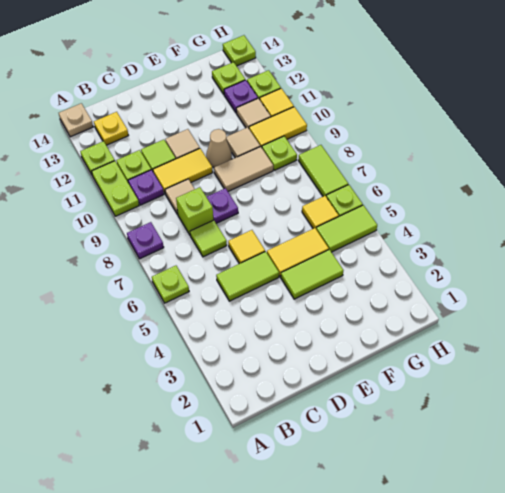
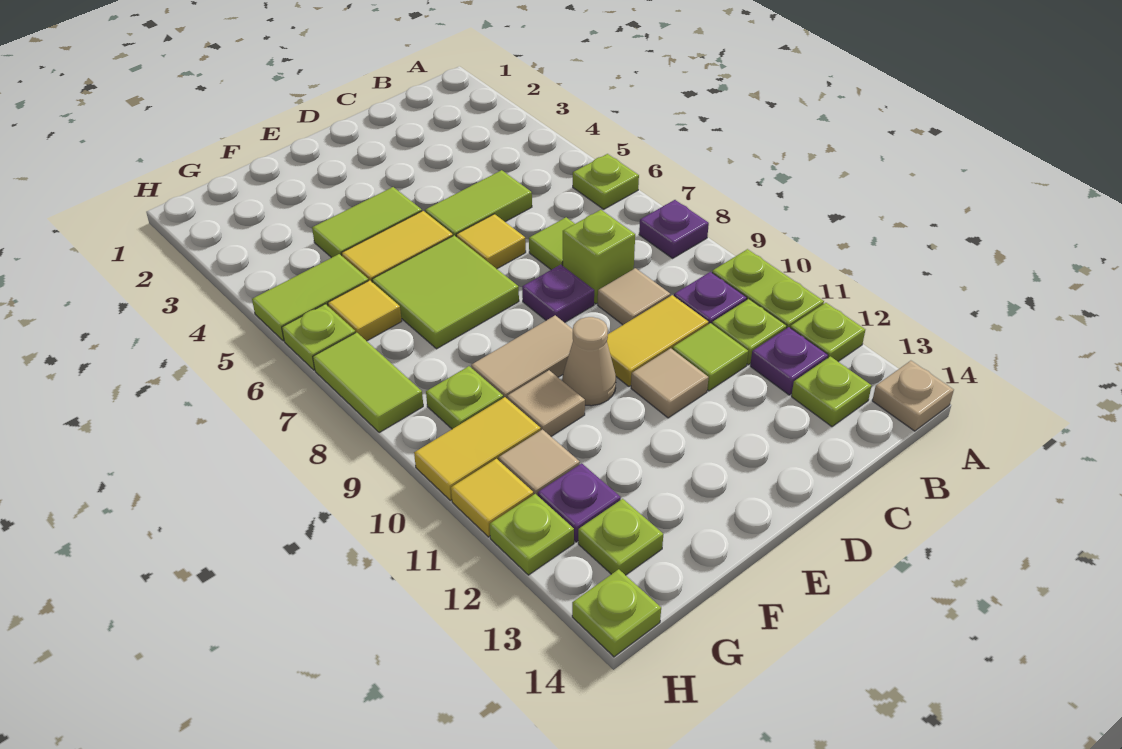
none -> purple 1x1 plate [750,327,828,395]
yellow 1x1 plate [94,112,128,145] -> lime 1x1 plate [791,356,871,427]
none -> lime 2x2 tile [372,235,519,349]

